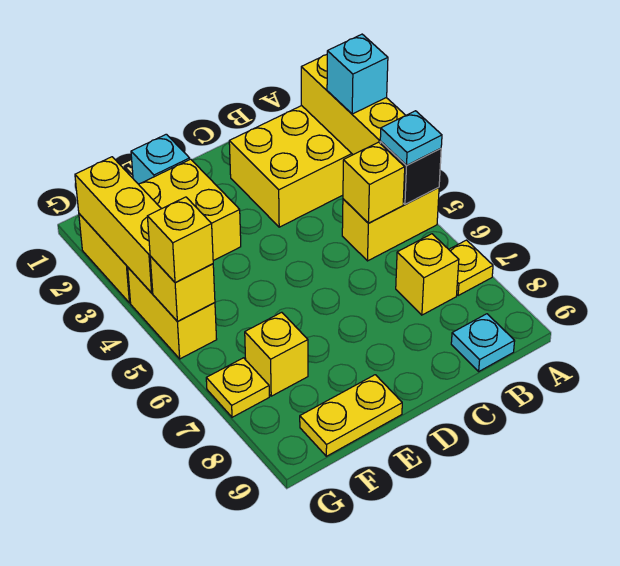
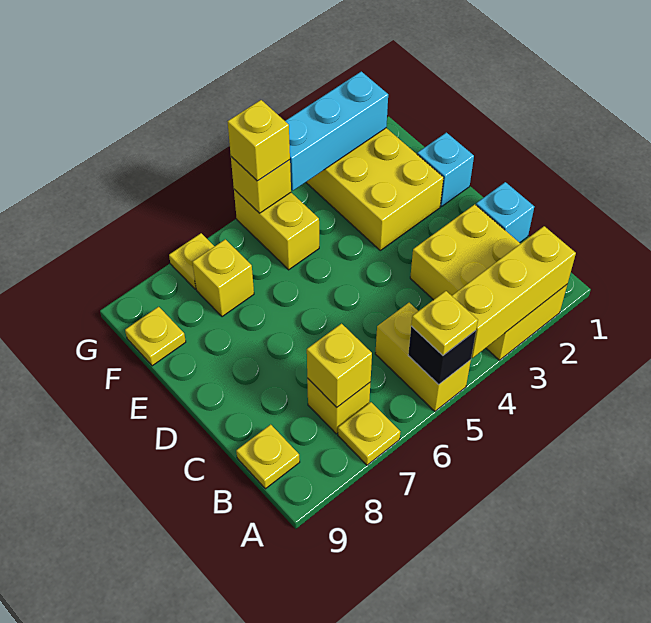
cyan 1x1 brick [327,34,388,114] -> cyan 1x1 brick moved to [476,182,534,243]
cyan 1x1 plate [380,111,442,166] -> yellow 1x1 plate [411,291,478,355]
yellow 1x1 brick [343,142,405,223] -> yellow 1x1 brick moved to [307,324,372,407]
cyan 1x1 plate [451,314,515,371] -> yellow 1x1 plate [236,425,300,489]
yellow 1x2 plate [300,375,402,456] -> yellow 1x1 plate [125,307,186,366]
yellow 1x3 brick [75,157,161,293] -> cyan 1x3 brick [285,72,388,191]
yellow 1x2 brick [128,268,217,359] -> yellow 1x2 brick turned to [234,189,319,270]

